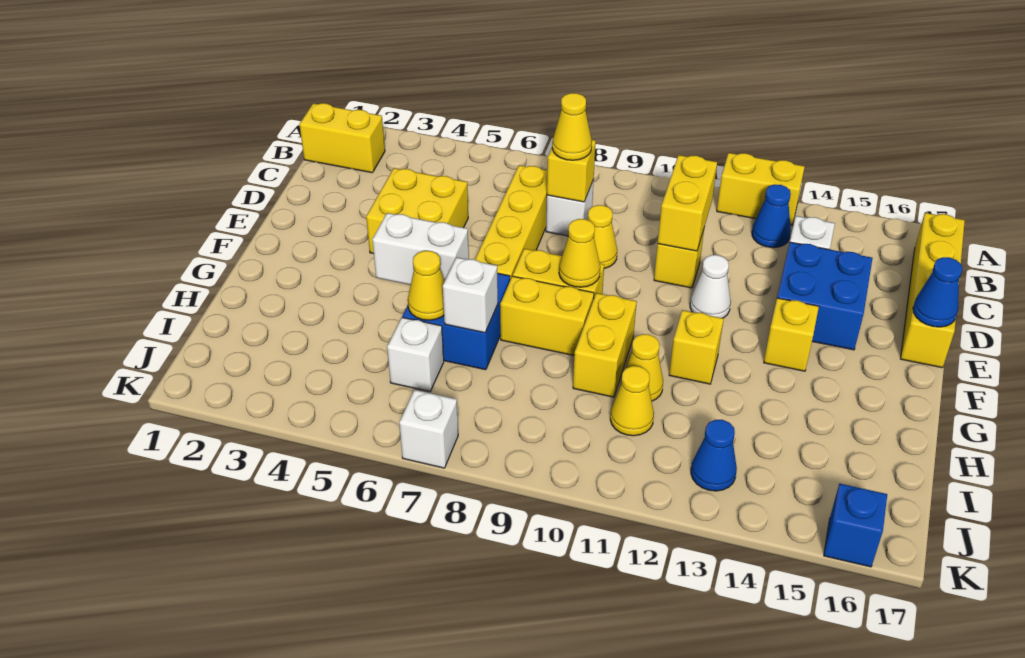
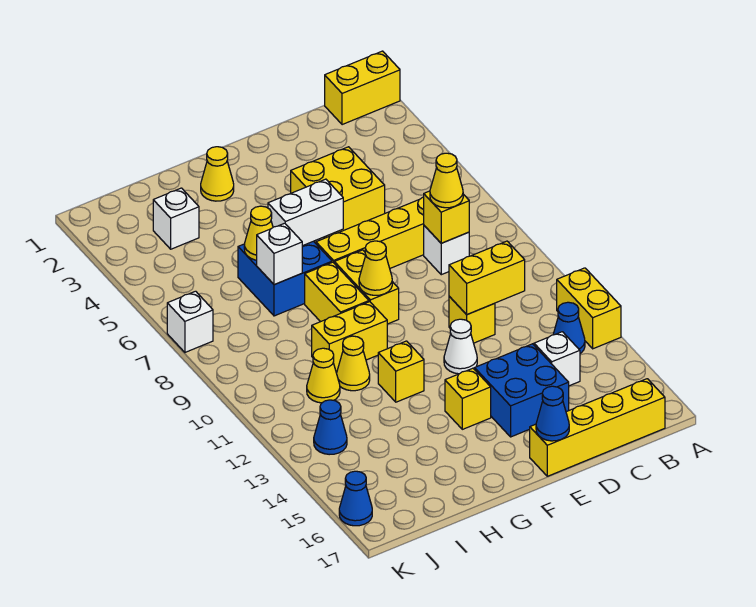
yellow 1x2 brick [299,103,385,173] -> yellow 1x2 brick turned to [325,51,400,125]
yellow 1x1 cone [588,205,617,268] -> yellow 1x1 cone moved to [201,147,234,201]
white 1x2 brick [372,213,469,285] -> white 1x2 brick turned to [268,179,343,246]
white 1x1 brick [387,317,444,392] -> white 1x1 brick moved to [153,188,199,249]
blue 1x1 brick [824,484,887,567] -> blue 1x1 cone [339,471,372,526]

